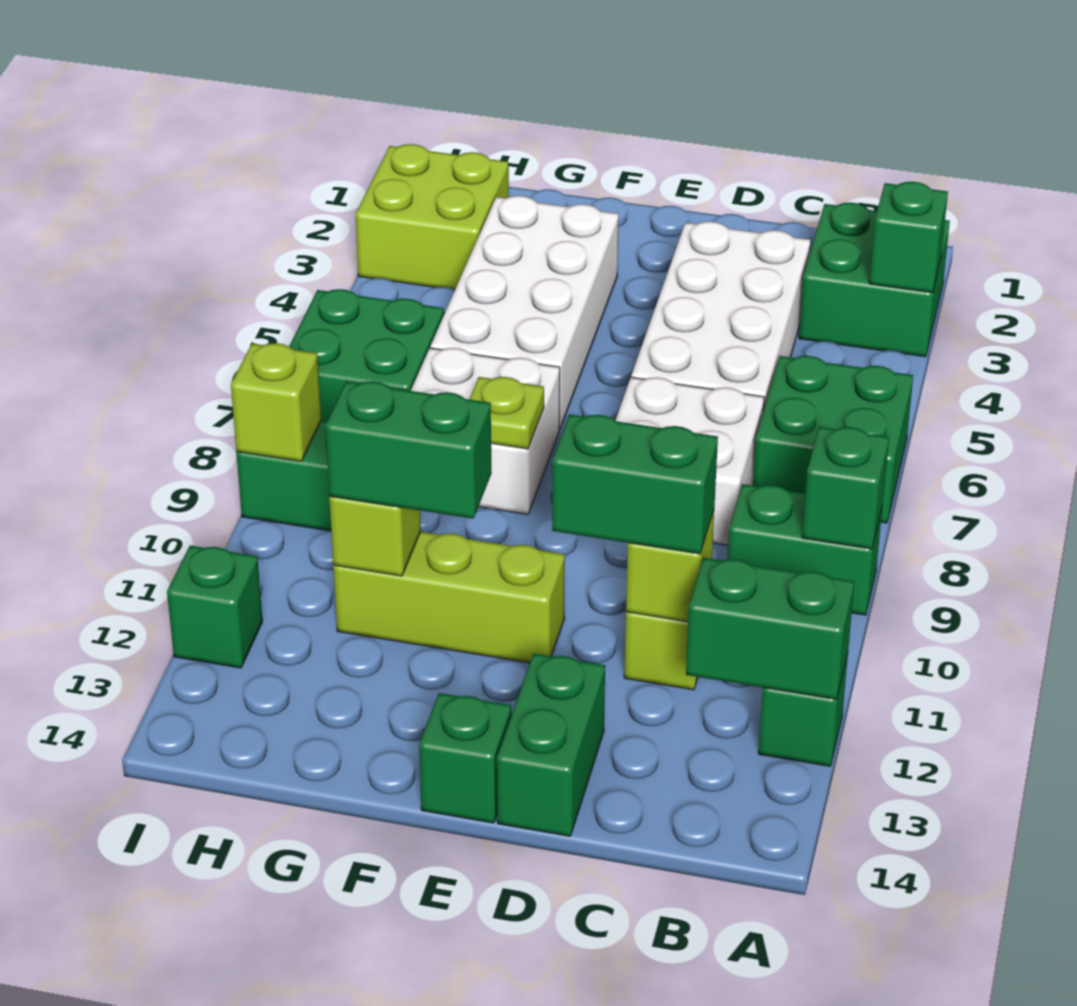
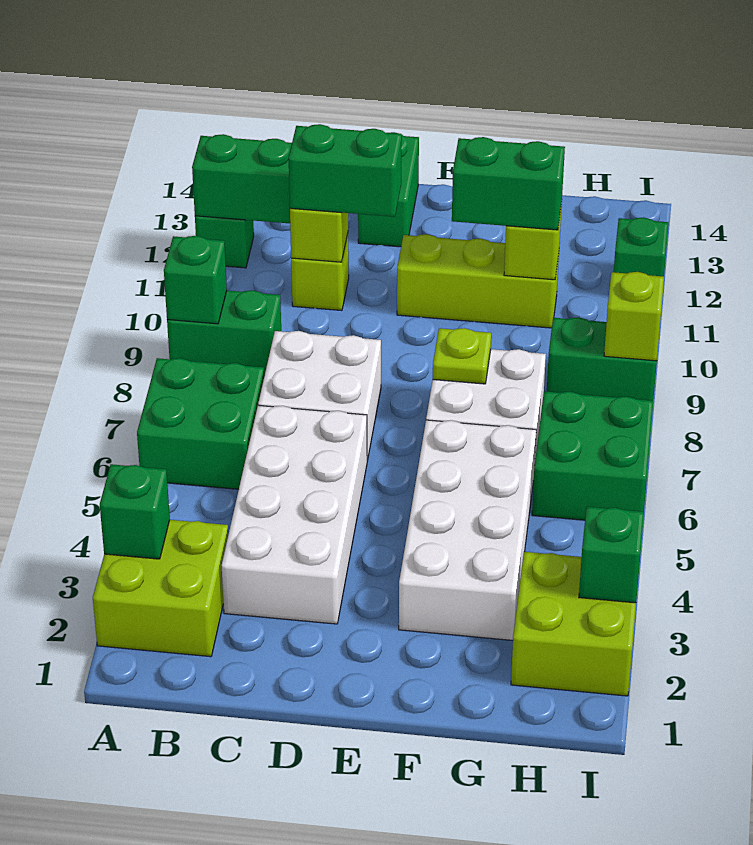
green 2x2 brick [799,203,950,357] -> lime 2x2 brick [93,520,228,657]
green 1x1 brick [419,693,511,823] -> green 1x1 brick moved to [579,507,644,603]

